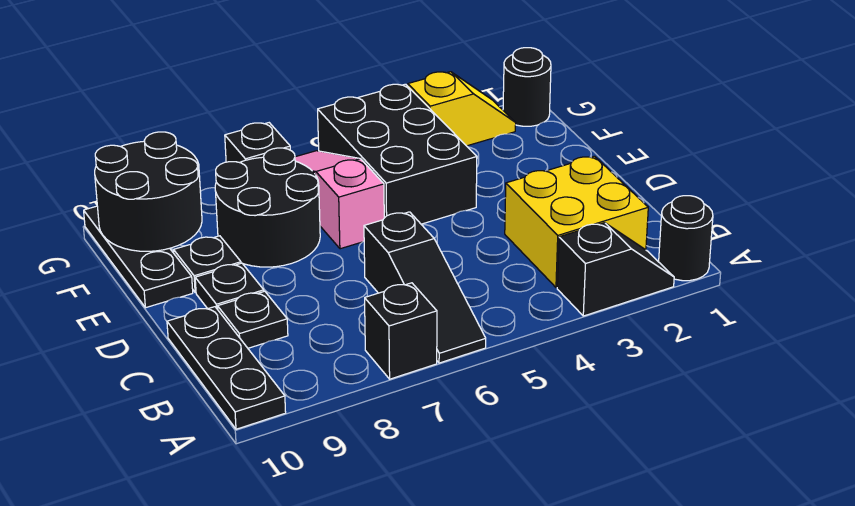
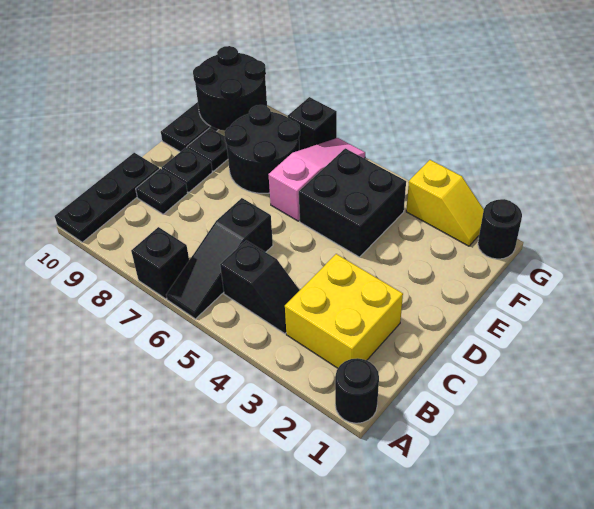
black 1x2 slope [557,223,674,316] -> black 1x2 slope moved to [220,240,300,334]
black 2x3 brick [318,84,477,224] -> black 2x2 brick [299,148,406,257]

